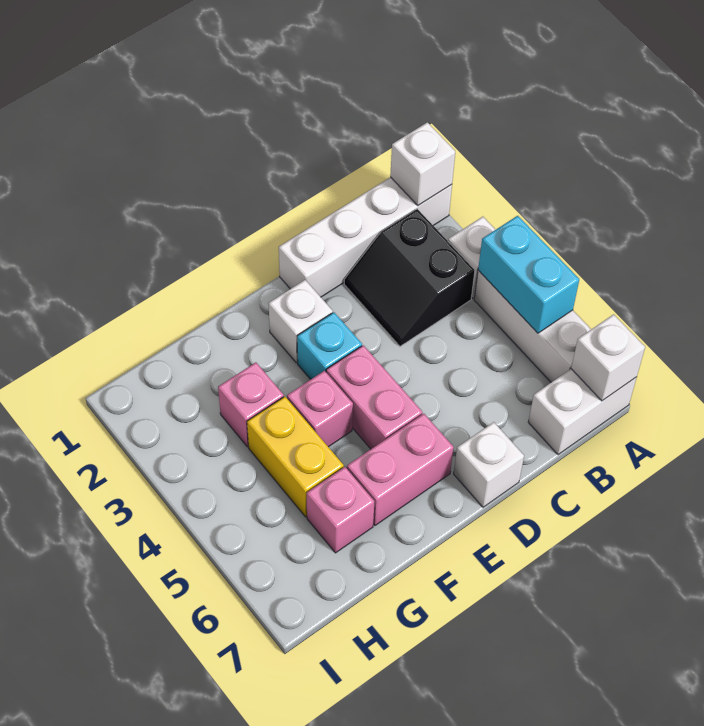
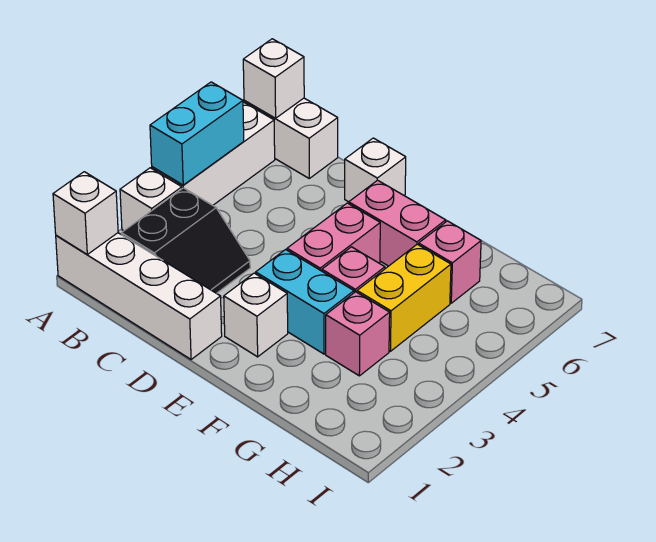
cyan 1x1 brick [297,312,362,379] -> cyan 1x2 brick [256,250,354,354]

